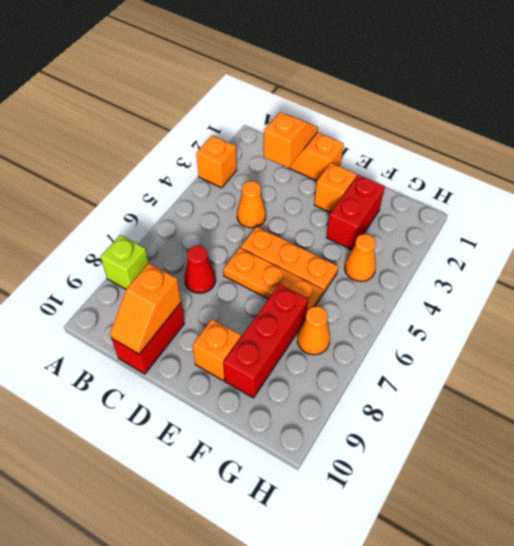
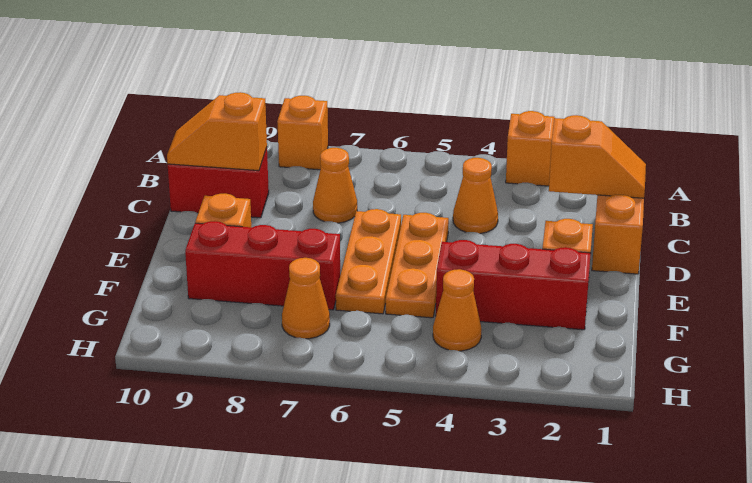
lime 1x1 brick [101,235,149,289] -> orange 1x1 brick [277,96,328,170]
red 1x1 cone [184,246,216,293] -> orange 1x1 cone [313,148,357,223]
red 1x2 brick [326,175,385,250] -> red 1x3 brick [436,240,591,330]

